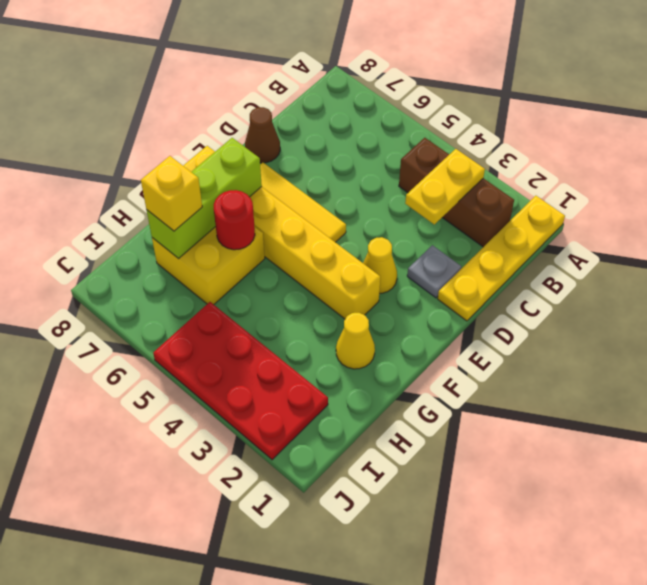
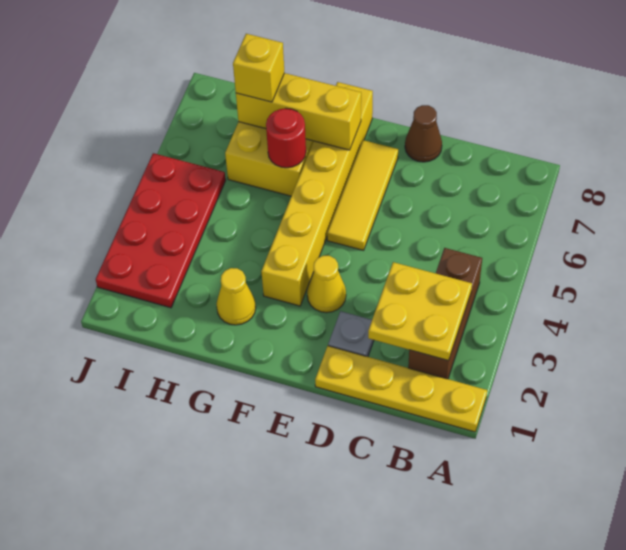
yellow 1x2 plate [405,149,485,224] -> yellow 2x2 plate [368,262,472,361]
lime 1x3 brick [147,138,262,259] -> yellow 1x3 brick [236,73,361,150]

